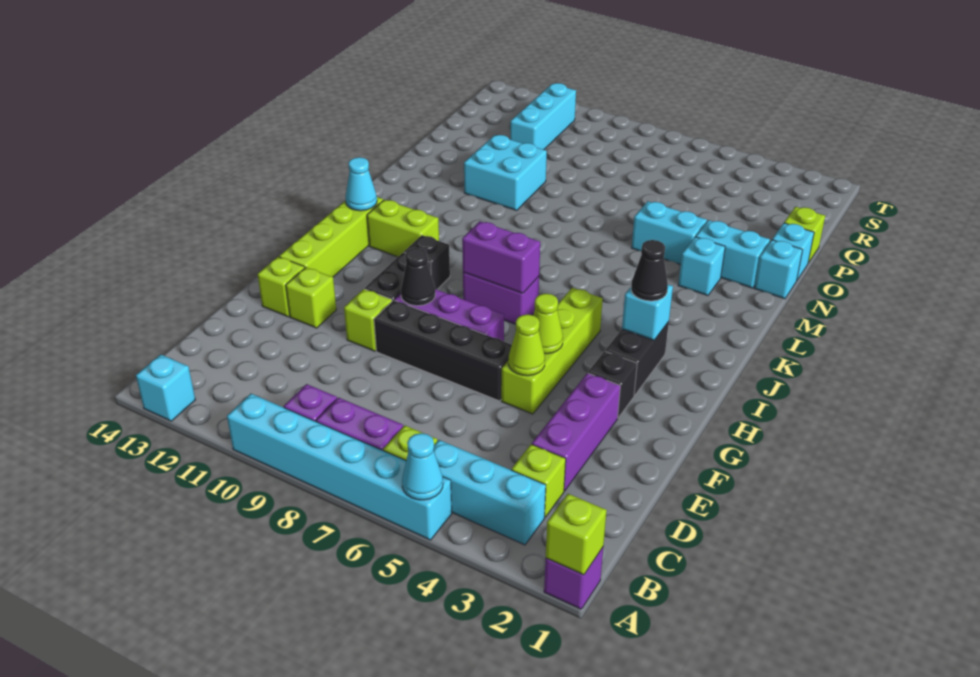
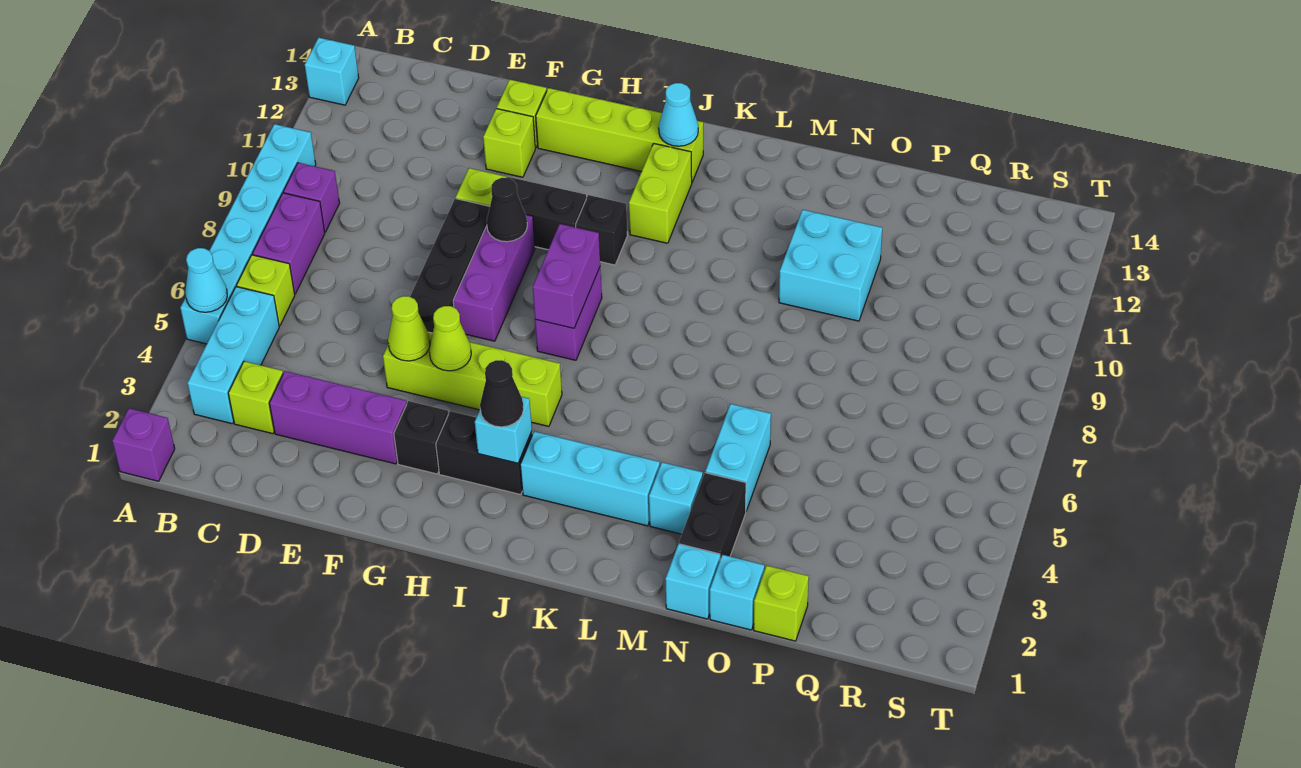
lime 1x1 brick [546,494,607,575] -> none
cyan 1x2 brick [696,220,770,288] -> black 1x2 brick [679,473,746,559]
cyan 1x3 brick [510,83,576,150] -> cyan 1x3 brick moved to [520,431,660,526]

